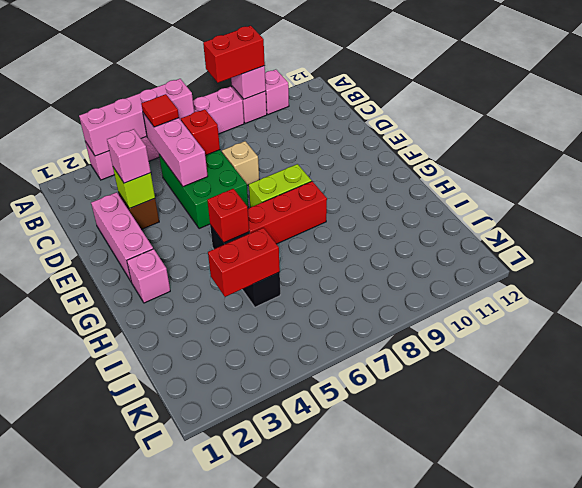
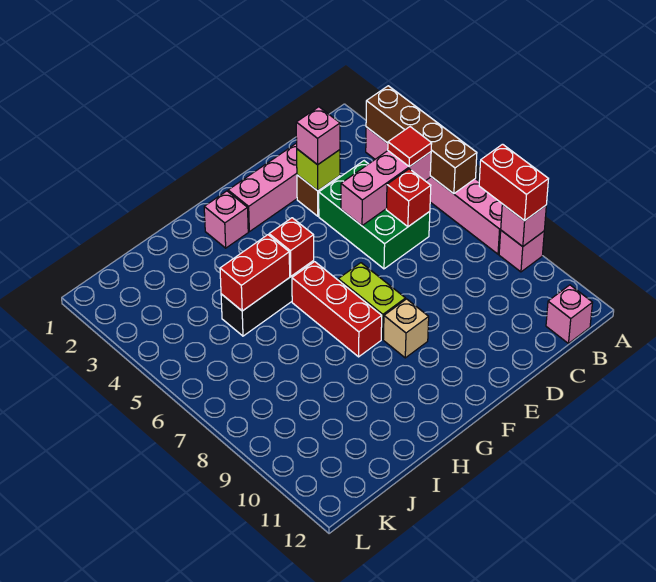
pink 1x4 brick [79,79,194,156] -> brown 1x4 brick [366,86,477,194]
pink 1x1 brick [265,70,289,115] -> pink 1x1 brick moved to [546,285,593,344]
green 2x3 brick [159,150,248,229] -> green 2x3 brick turned to [319,161,430,269]
tan 1x1 brick [222,141,259,185] -> tan 1x1 brick moved to [383,299,429,358]
red 1x2 brick [208,228,280,297] -> red 1x2 brick turned to [220,235,290,311]

